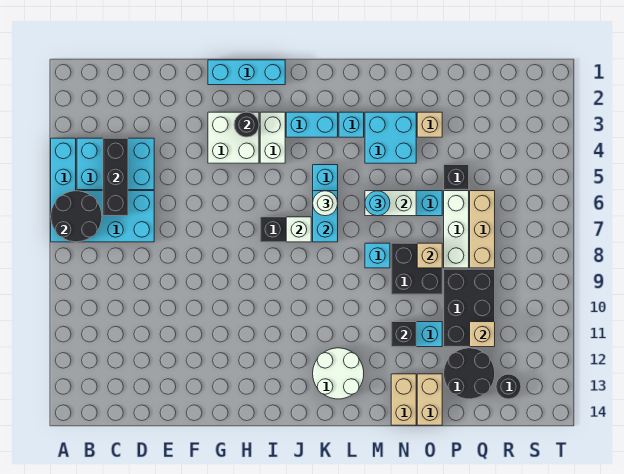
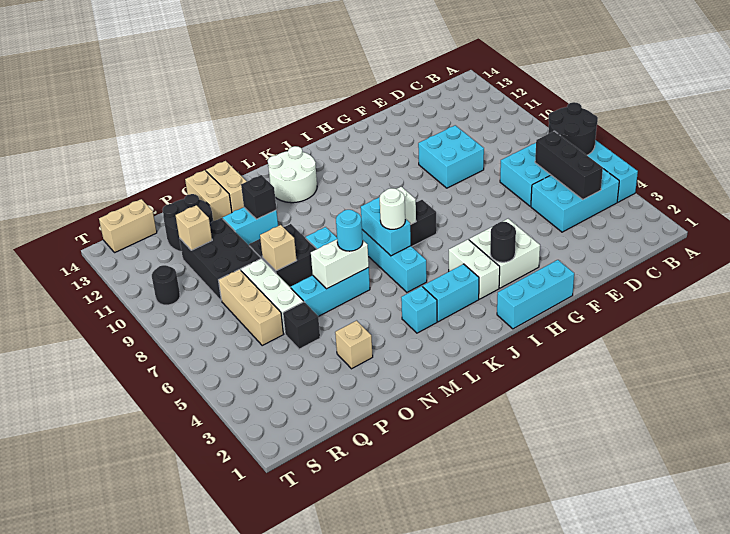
cyan 2x2 brick [365,112,416,163] -> cyan 2x2 brick moved to [418,125,484,188]
black 1x1 round brick [496,374,521,399] -> black 1x1 round brick moved to [152,265,180,305]
none -> tan 1x2 brick [99,199,157,253]

